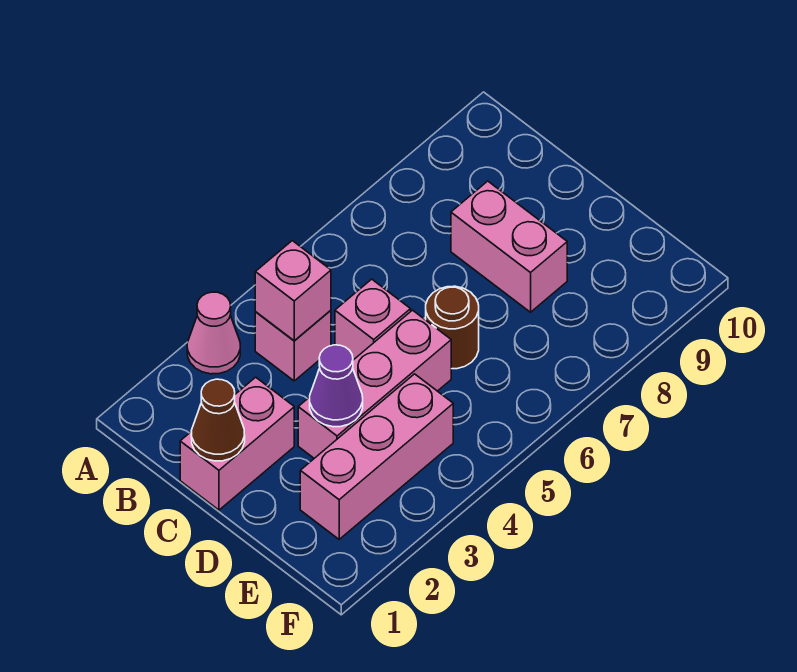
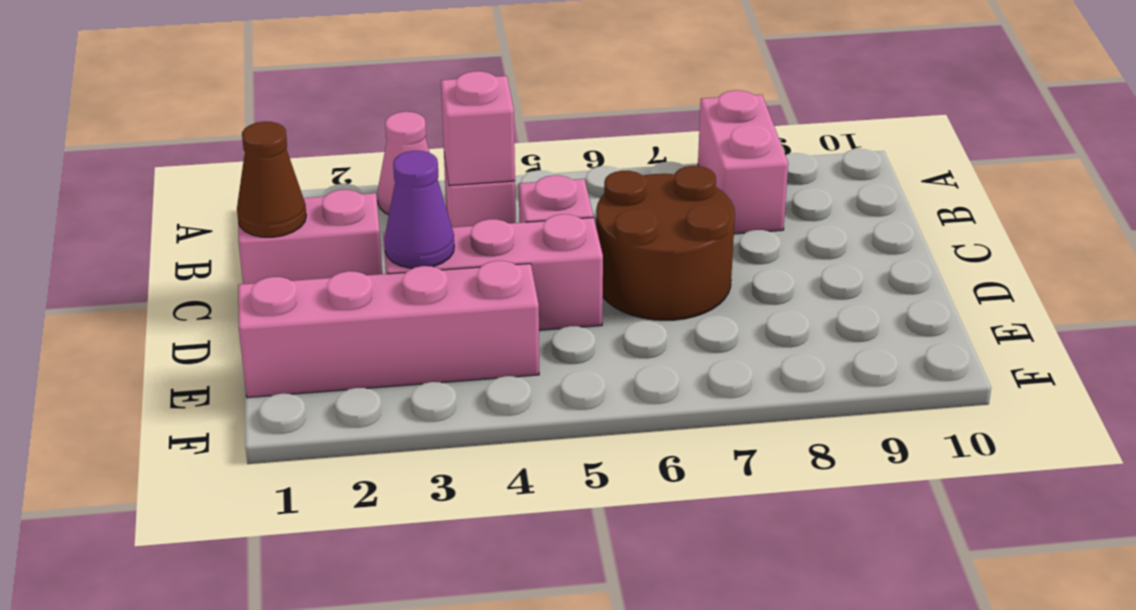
pink 1x2 brick [451,181,567,312] -> pink 1x2 brick moved to [698,90,788,234]
brown 1x1 round brick [426,286,479,369] -> brown 2x2 round brick [596,166,735,320]
pink 1x3 brick [300,374,453,539] -> pink 1x4 brick [238,261,539,398]

